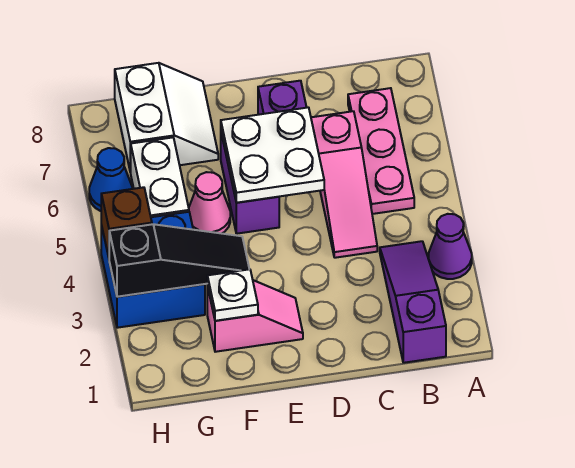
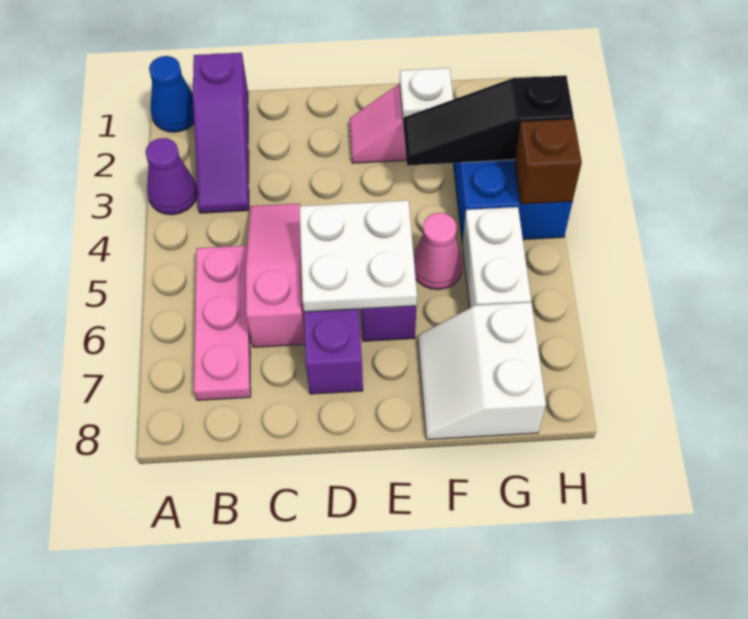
blue 1x1 cone [89,148,132,211] -> blue 1x1 cone moved to [149,56,194,132]

